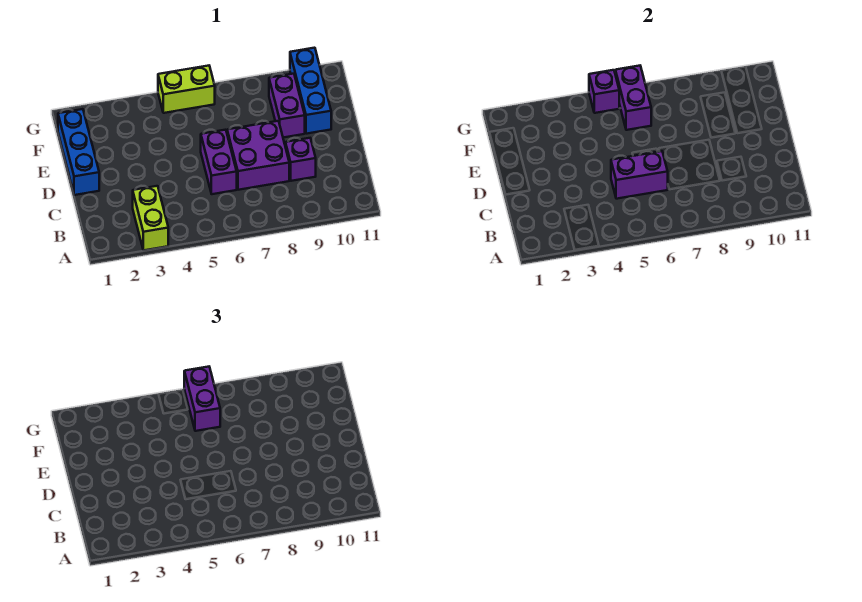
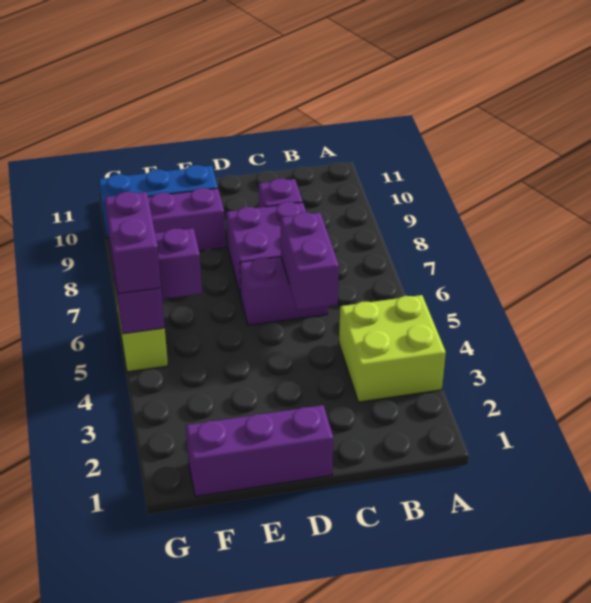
lime 1x2 brick [133,186,168,250] -> lime 2x2 brick [339,295,446,402]
blue 1x3 brick [58,109,99,195] -> purple 1x3 brick [186,405,333,497]
purple 1x2 brick [184,367,220,431] -> purple 1x2 brick turned to [104,192,161,294]

